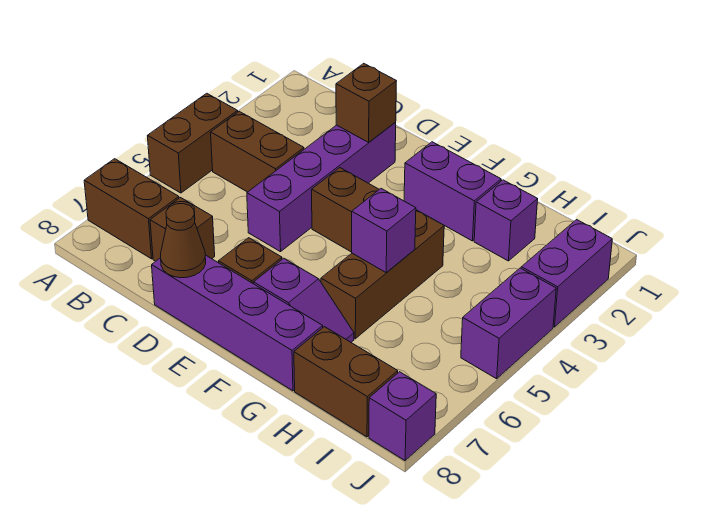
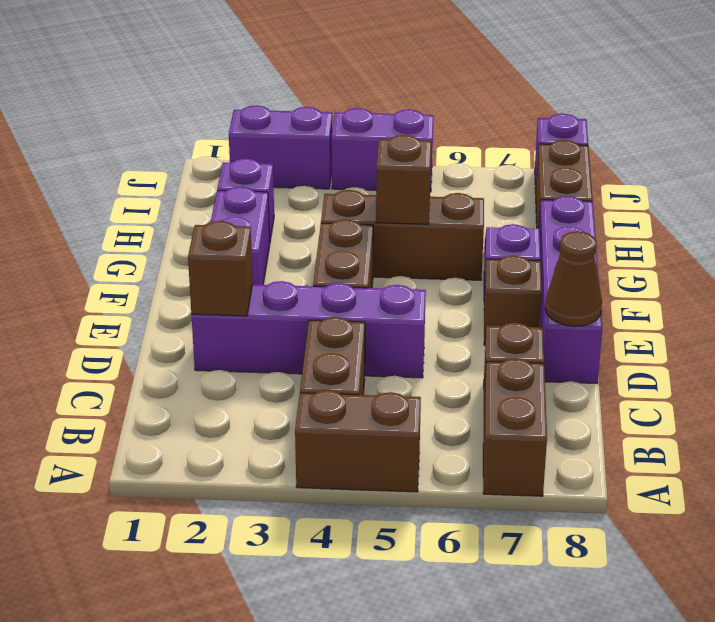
purple 1x1 brick [352,189,416,273] -> brown 1x1 brick [376,135,431,224]

